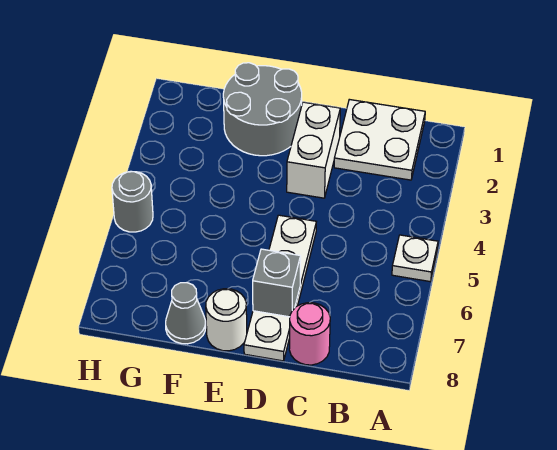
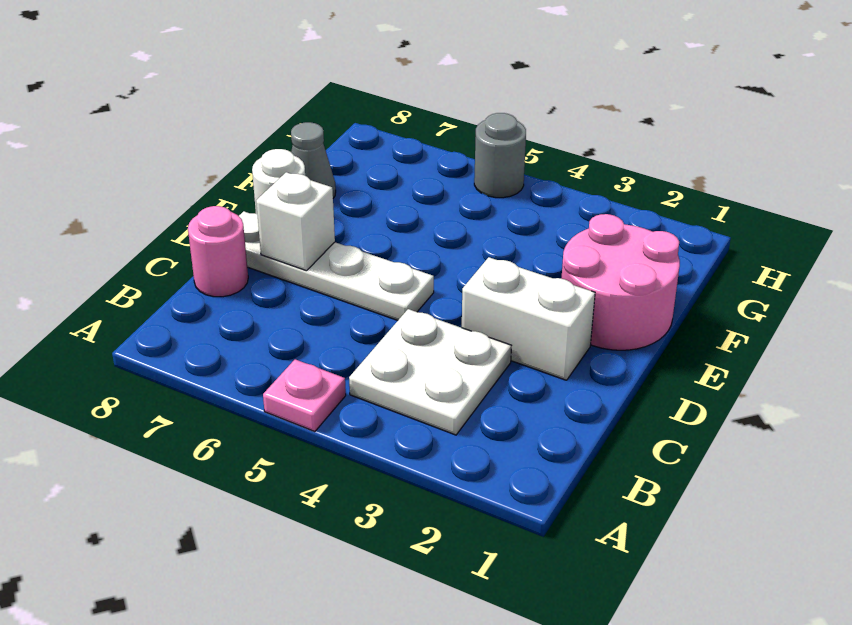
white 1x1 plate [392,235,438,282] -> pink 1x1 plate [263,359,346,432]
white 2x2 plate [334,99,425,180] -> white 2x2 plate moved to [349,309,511,435]
grey 1x1 brick [253,249,301,317] -> white 1x1 brick [256,172,335,271]
grey 2x2 round brick [223,63,302,156] -> pink 2x2 round brick [561,214,680,350]

